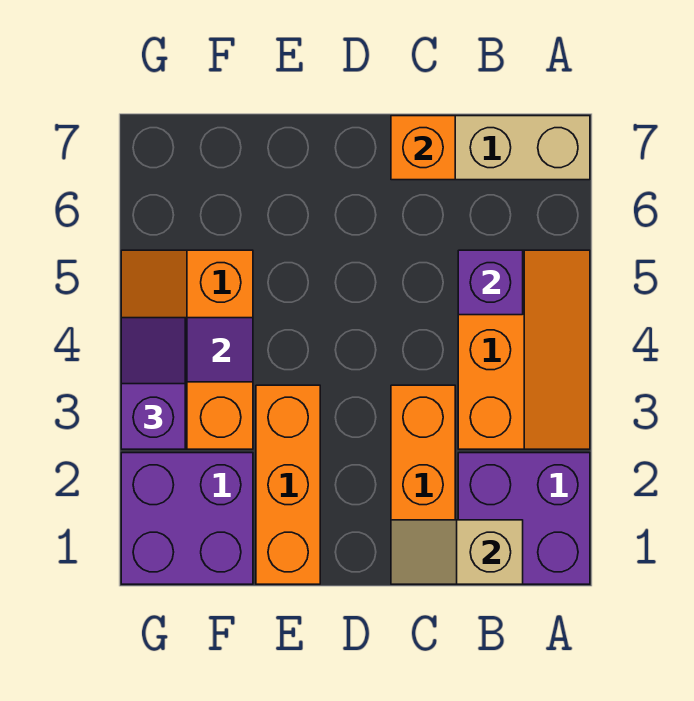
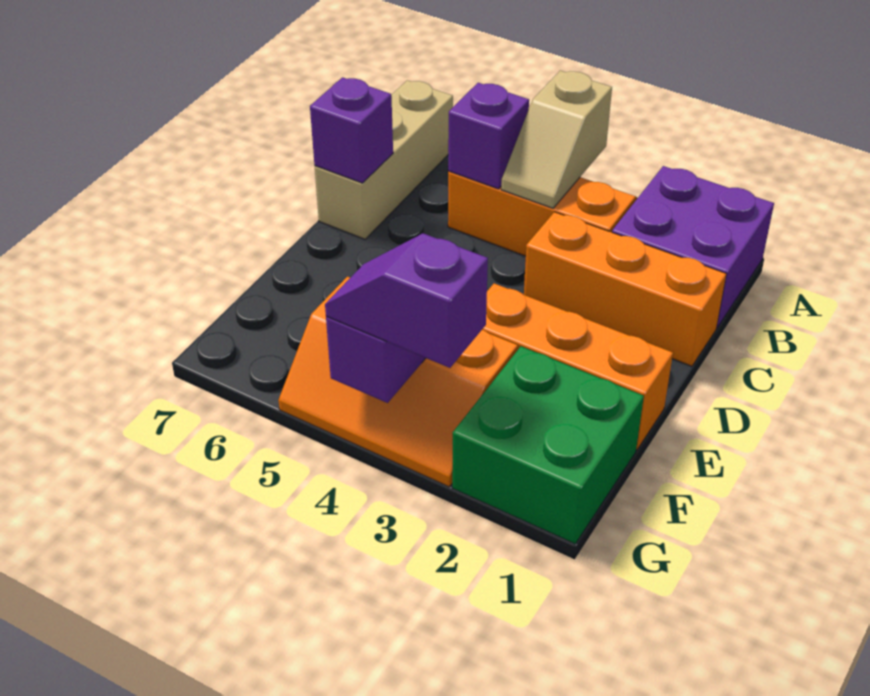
tan 1x2 slope [391,520,523,584] -> tan 1x2 slope moved to [501,70,612,208]
orange 1x1 brick [391,116,455,180] -> purple 1x1 brick [310,77,393,183]
purple 2x2 brick [121,453,253,584] -> green 2x2 brick [452,346,644,544]

